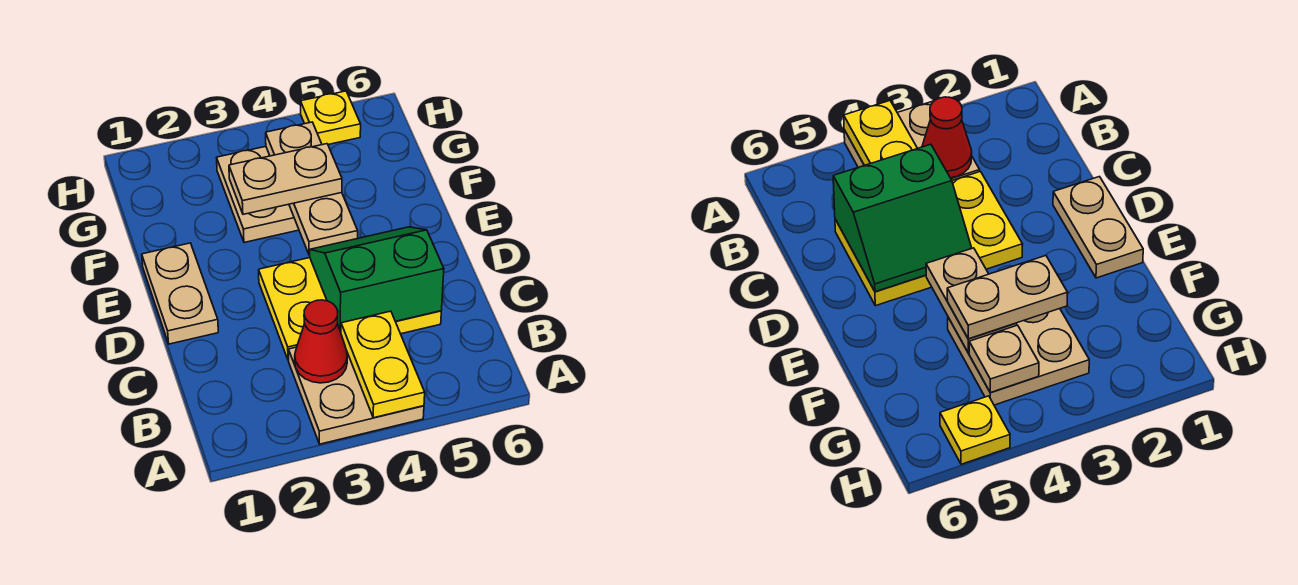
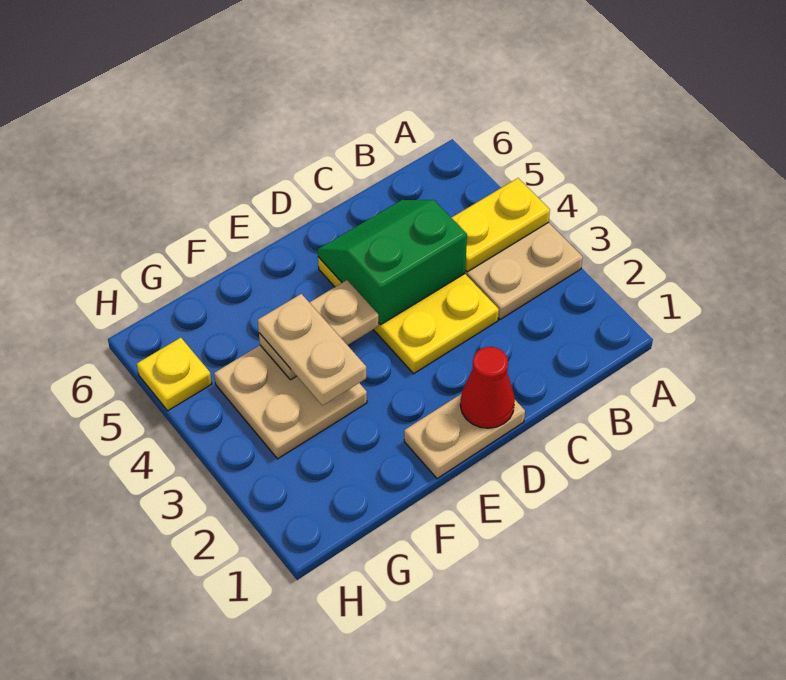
red 1x1 cone [295,300,347,383] -> red 1x1 cone moved to [460,347,515,428]
green 2x2 slope [310,227,444,332] -> green 2x2 slope turned to [318,200,467,325]
tan 1x1 plate [266,122,322,156] -> none

